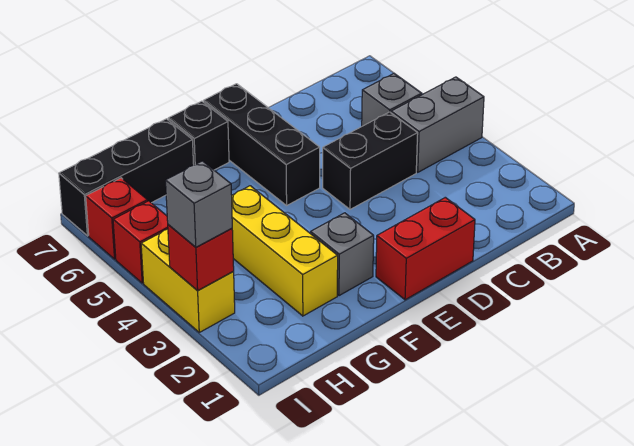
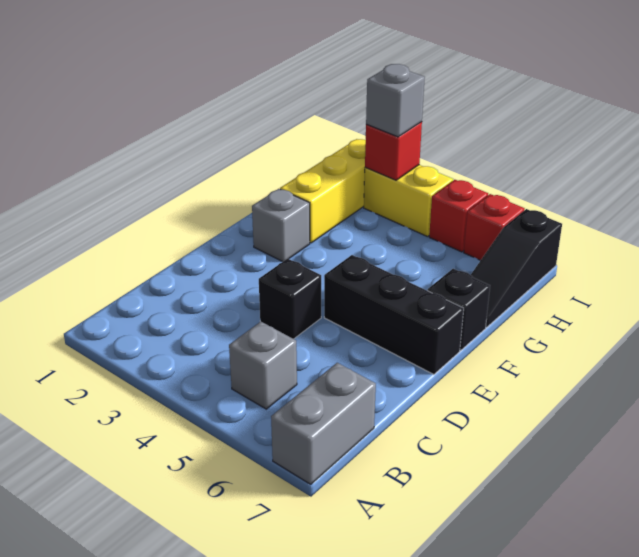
grey 1x2 brick [391,77,484,172] -> grey 1x2 brick moved to [271,363,376,484]
black 1x2 brick [323,112,418,209] -> black 1x1 brick [259,259,321,339]
red 1x2 brick [376,197,475,300] -> none
yellow 1x3 brick [232,186,338,316] -> yellow 1x3 brick turned to [280,139,366,243]
black 1x3 brick [59,119,194,236] -> black 1x3 slope [471,209,562,327]

